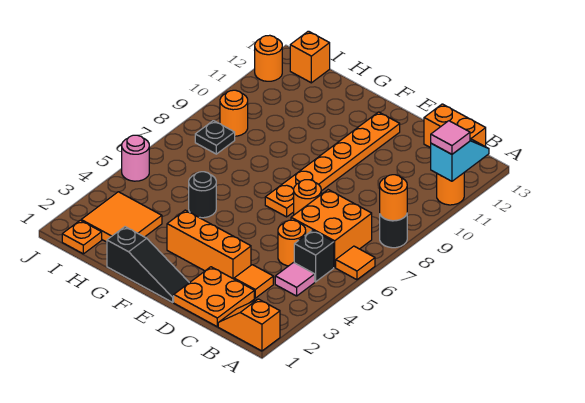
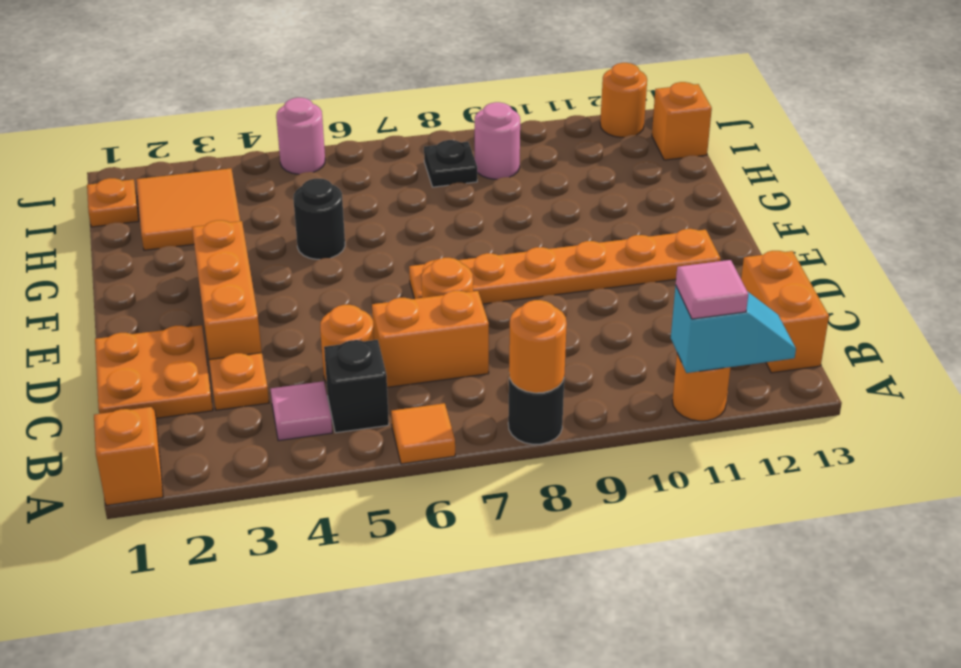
orange 2x2 brick [291,190,372,267] -> orange 1x2 brick [372,291,489,387]
orange 1x1 tile [234,265,273,298] -> orange 1x1 plate [209,353,269,410]
black 1x3 slope [107,227,189,302] -> none
orange 1x1 round brick [220,90,248,136] -> pink 1x1 round brick [475,102,520,179]

